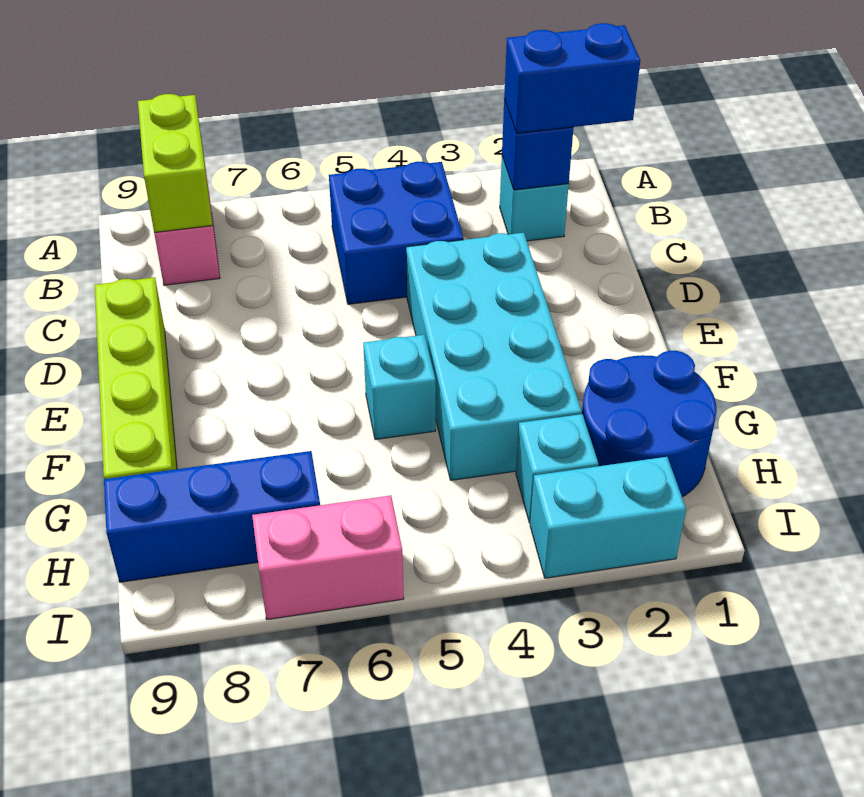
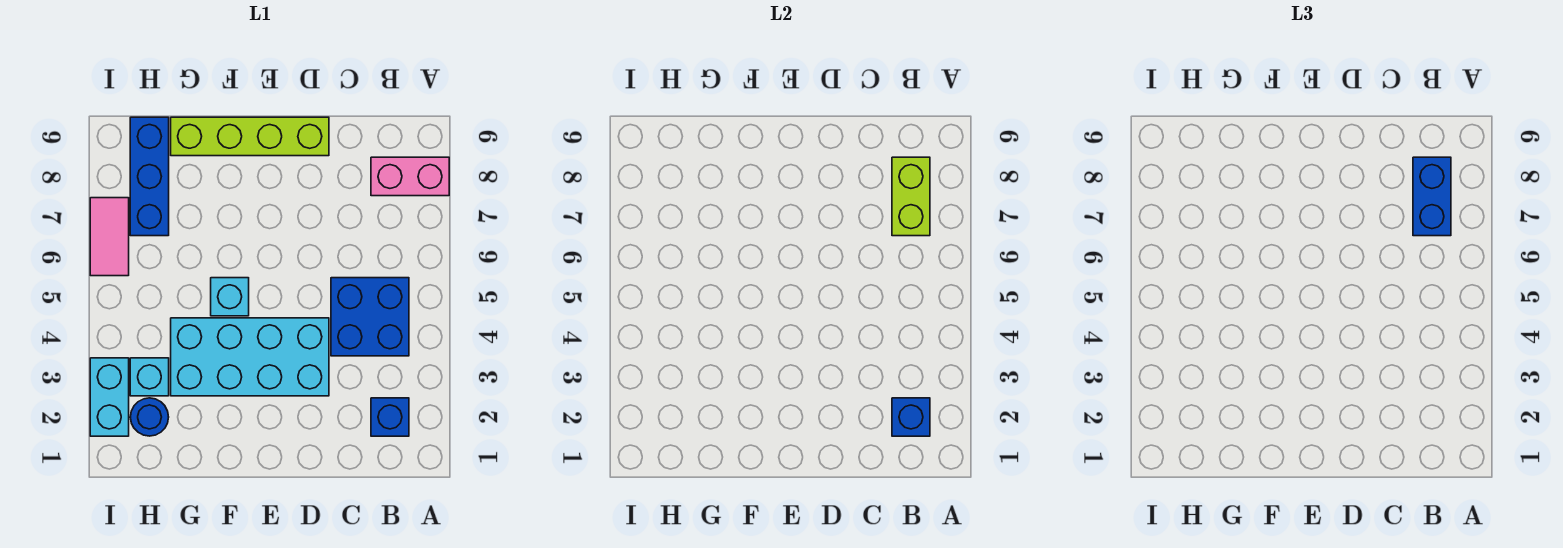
lime 1x2 brick [138,94,212,233] -> lime 1x2 brick turned to [892,157,930,236]
blue 1x2 brick [504,23,640,133] -> blue 1x2 brick moved to [1413,157,1451,236]
cyan 1x1 brick [500,157,569,241] -> blue 1x1 brick [371,398,409,436]
blue 2x2 round brick [582,351,716,497] -> blue 1x1 round brick [130,398,169,436]
pink 1x2 brick [252,495,404,620] -> pink 1x2 tile [90,198,129,276]

